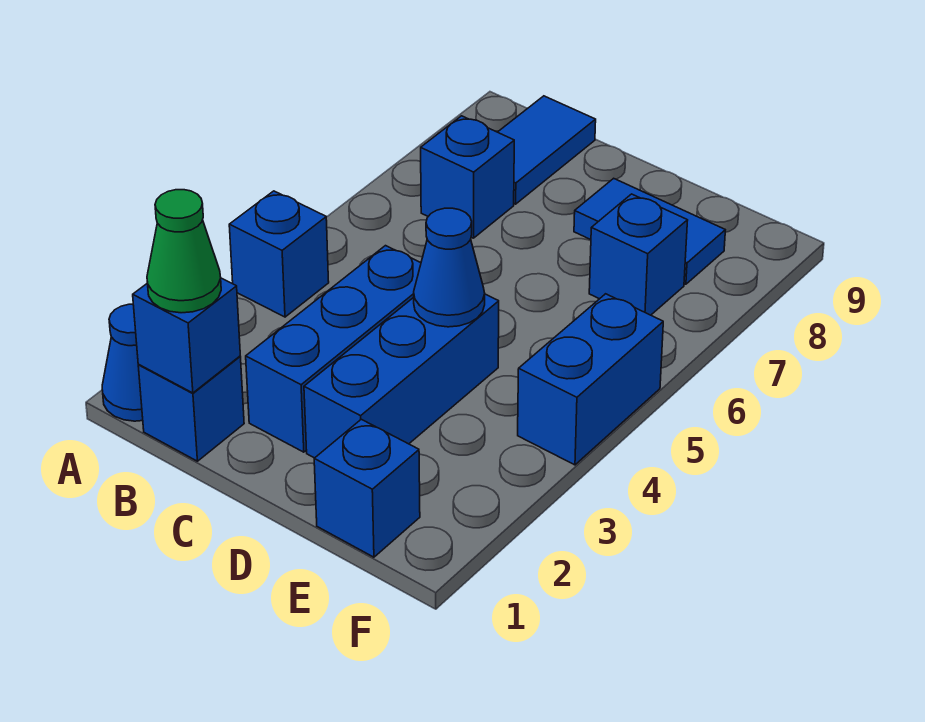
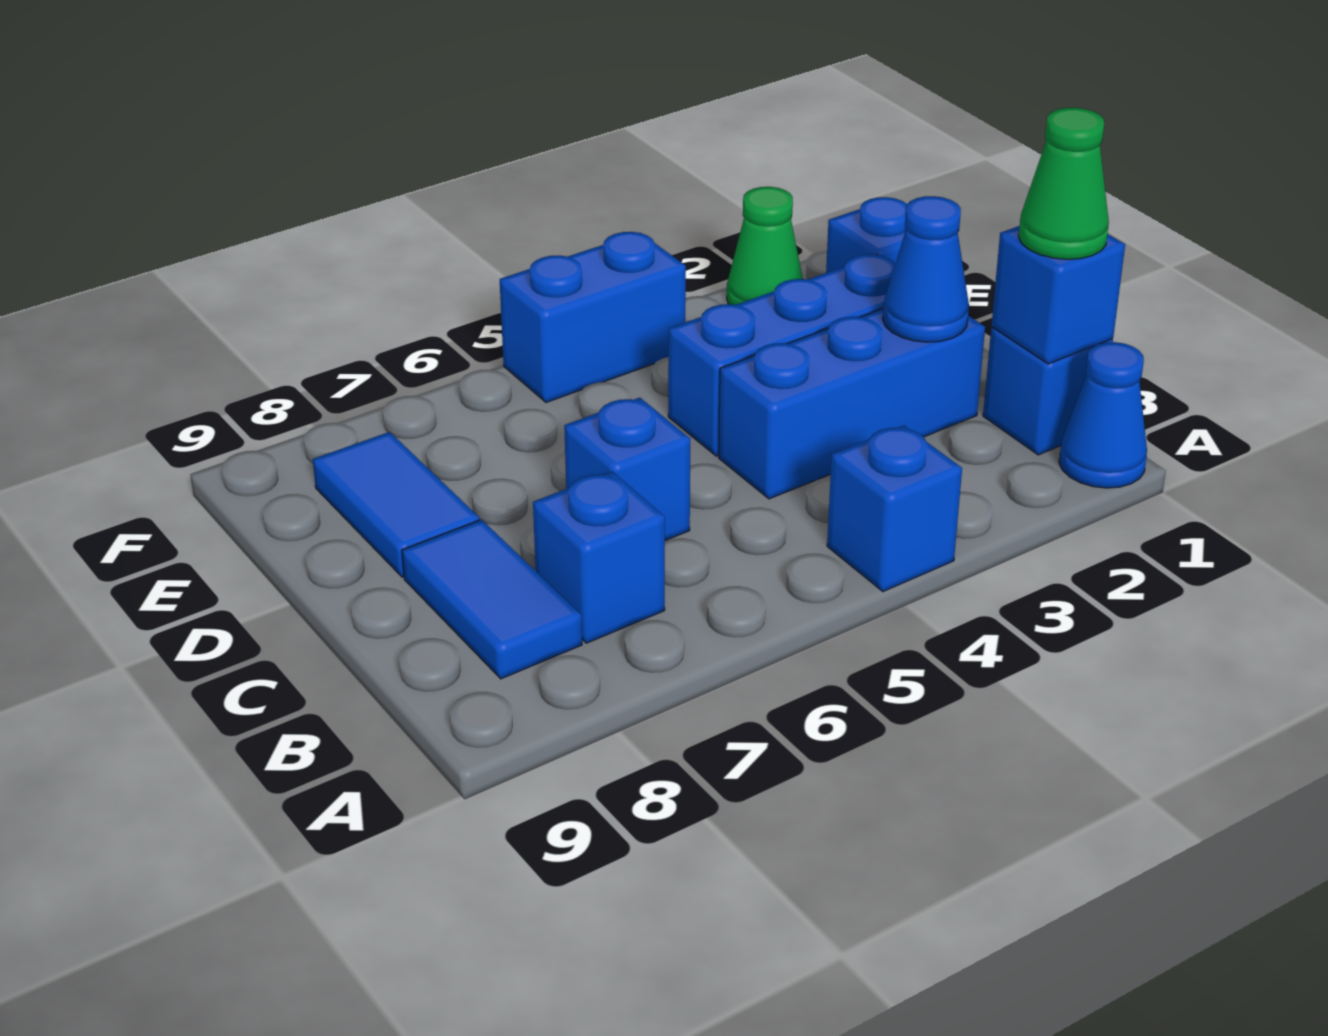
blue 1x2 tile [498,96,596,204] -> blue 1x2 tile turned to [402,520,582,679]
blue 1x1 cone [414,208,485,327] -> blue 1x1 cone moved to [883,196,969,342]
blue 1x1 brick [589,194,688,315] -> blue 1x1 brick moved to [564,398,690,540]
none -> green 1x1 cone [727,187,803,305]

